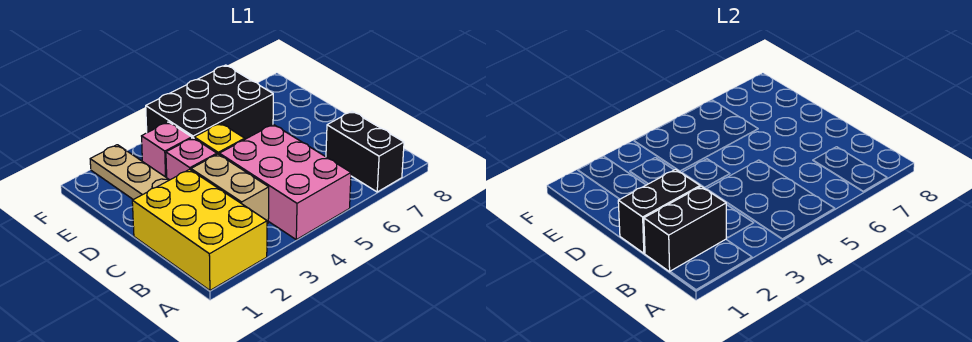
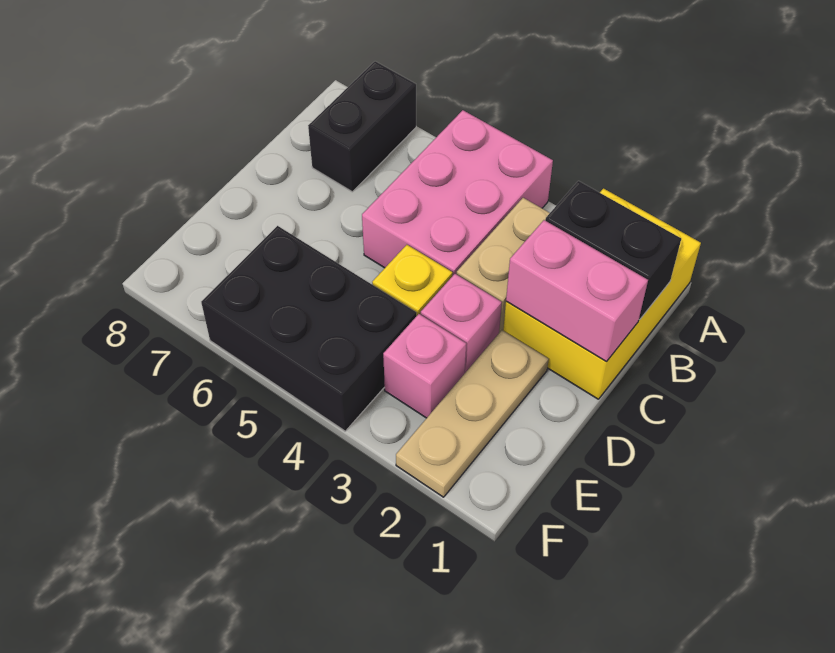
black 1x2 brick [618,169,700,253] -> pink 1x2 brick [506,220,648,362]

